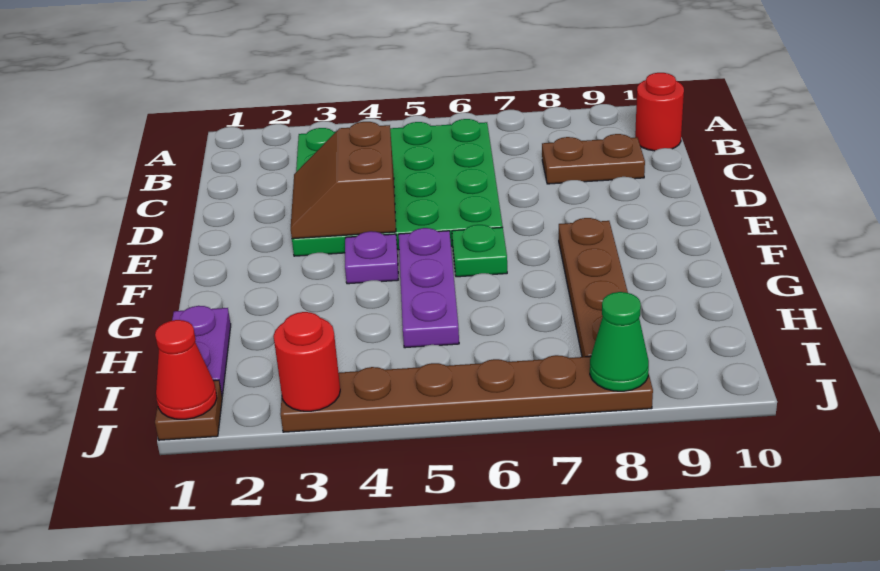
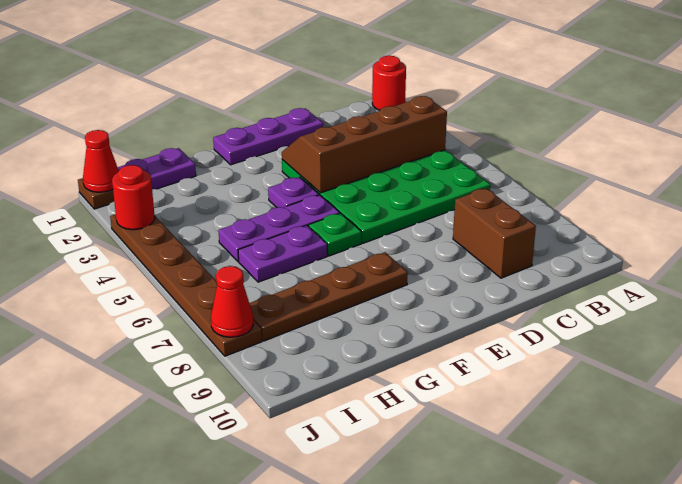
red 1x1 round brick [635,73,684,151] -> red 1x1 round brick moved to [372,56,406,110]
brown 1x2 plate [542,134,645,184] -> brown 1x2 brick [453,188,536,278]
none -> purple 1x3 plate [213,108,323,165]
brown 2x2 slope [291,122,396,239] -> brown 2x4 slope [282,96,447,193]
none -> purple 1x2 plate [238,225,327,282]
green 1x1 cone [590,292,649,391] -> red 1x1 cone [211,266,253,337]

